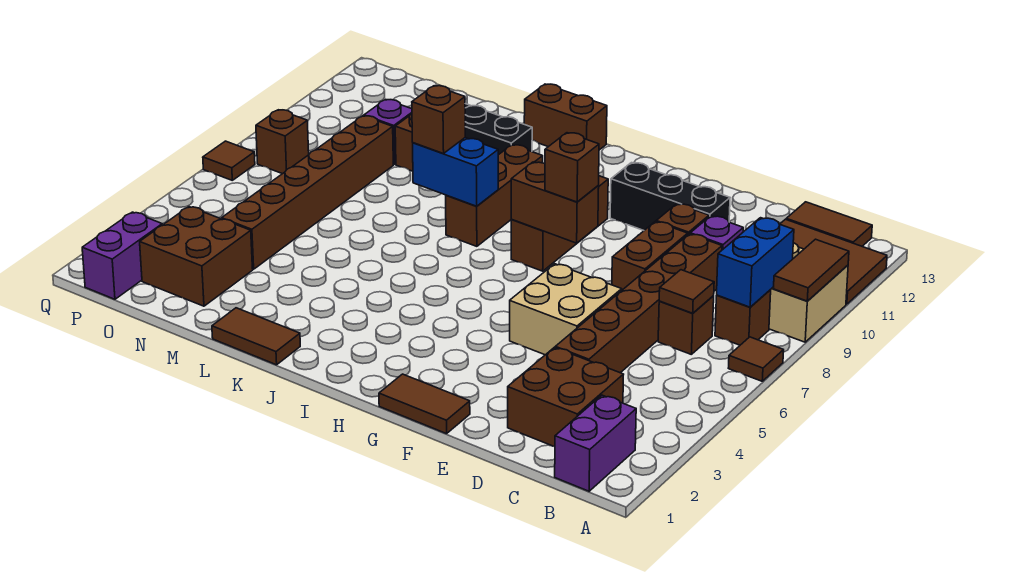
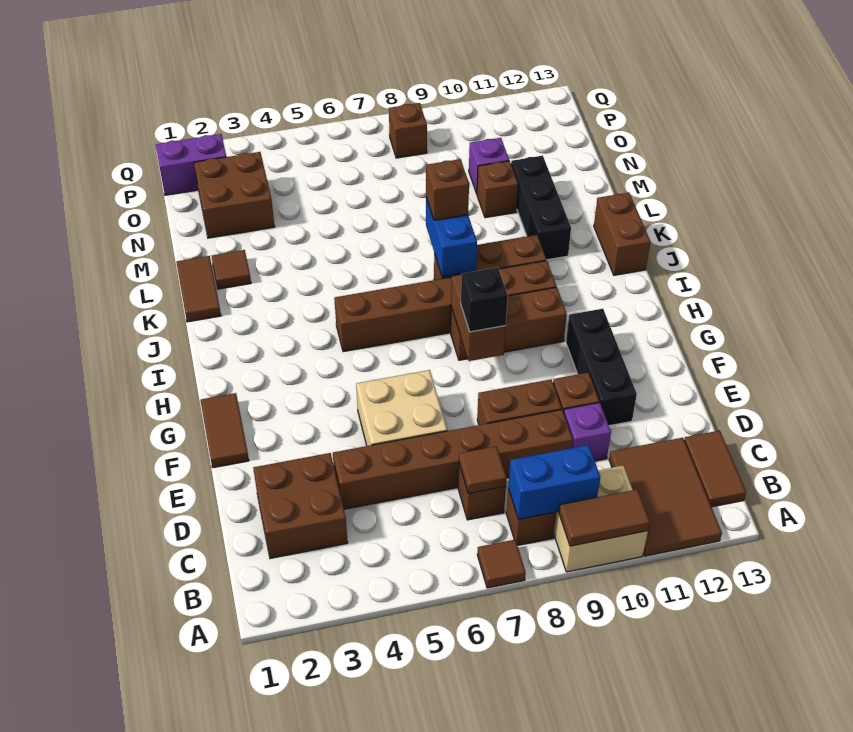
purple 1x2 brick [555,395,636,491] -> none
brown 1x1 brick [545,133,599,202] -> black 1x1 brick [461,267,508,332]
brown 1x6 brick [222,116,393,269] -> brown 1x6 brick moved to [334,261,556,352]
brown 1x1 tile [203,141,255,180] -> brown 1x1 tile moved to [212,250,251,289]

